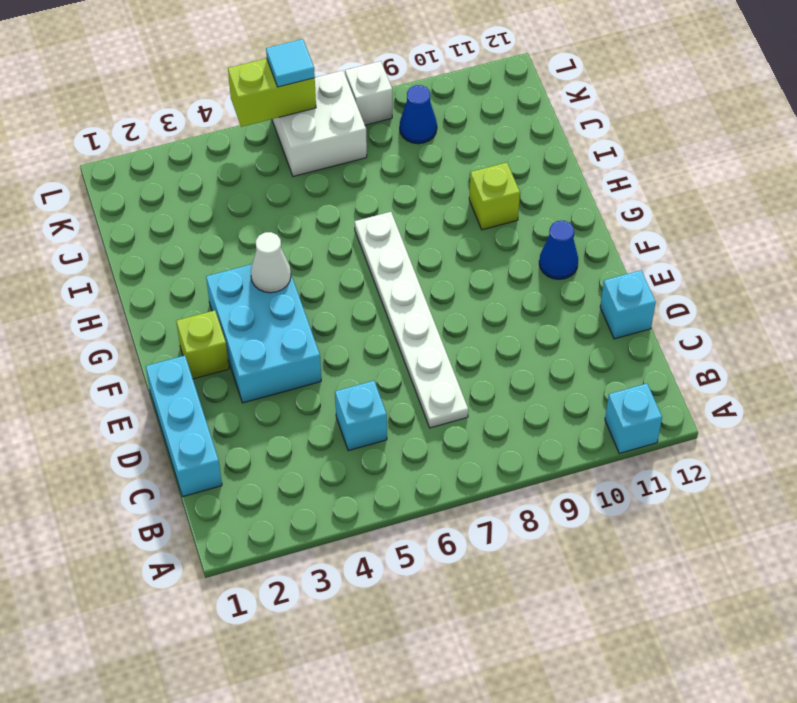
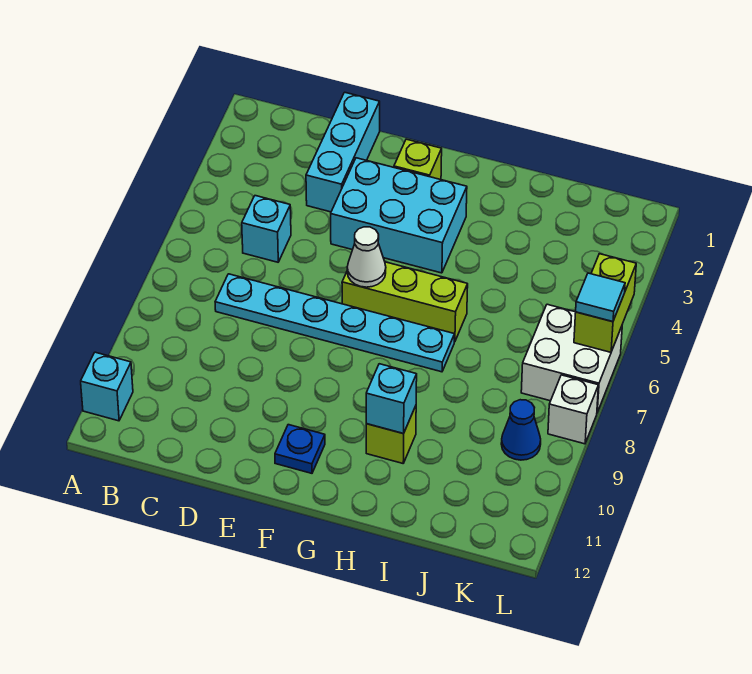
cyan 1x3 brick [146,356,222,497] -> cyan 1x3 brick turned to [306,92,380,212]
white 1x6 plate [354,212,468,428] -> cyan 1x6 plate [215,274,455,372]
cyan 1x1 brick [600,270,656,339] -> cyan 1x1 brick moved to [366,364,417,434]
none -> lime 1x3 brick [342,262,468,342]
blue 1x1 cone [539,221,578,279] -> blue 1x1 plate [275,425,325,473]
white 1x1 cone [251,232,291,293] -> white 1x1 cone moved to [347,227,386,287]

